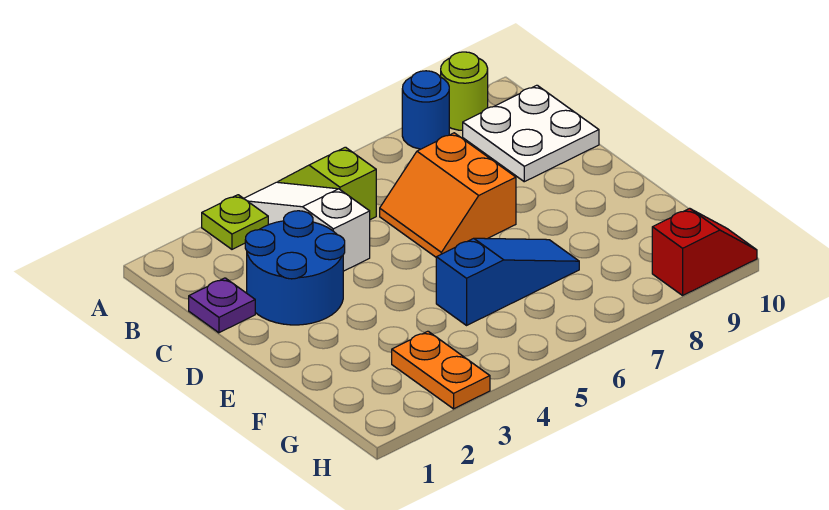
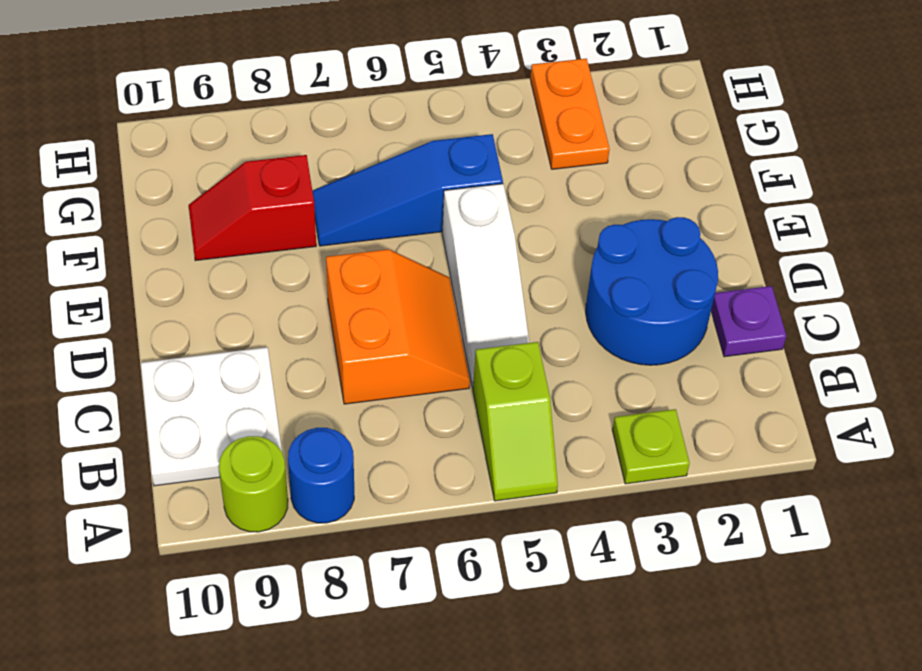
white 1x3 slope [244,182,370,271] -> white 1x3 slope moved to [442,184,529,388]
red 1x2 slope [652,208,757,295] -> red 1x2 slope moved to [189,155,316,261]

